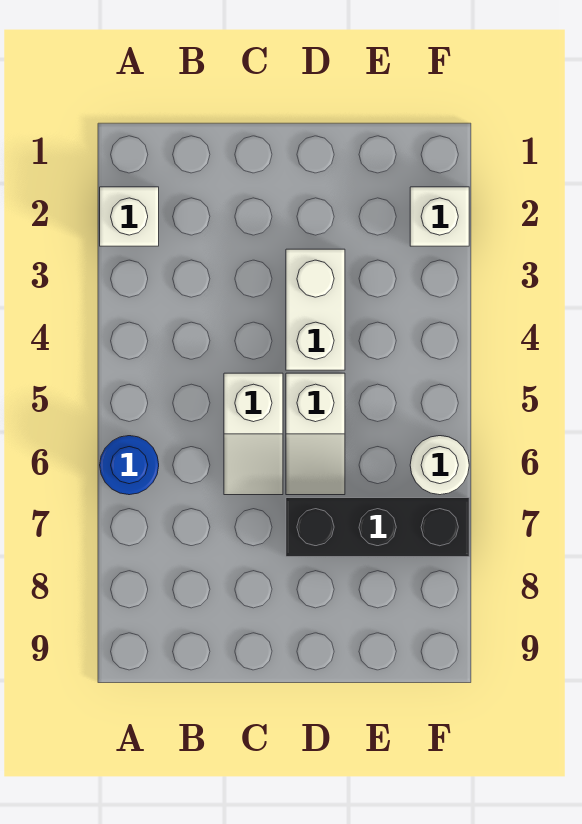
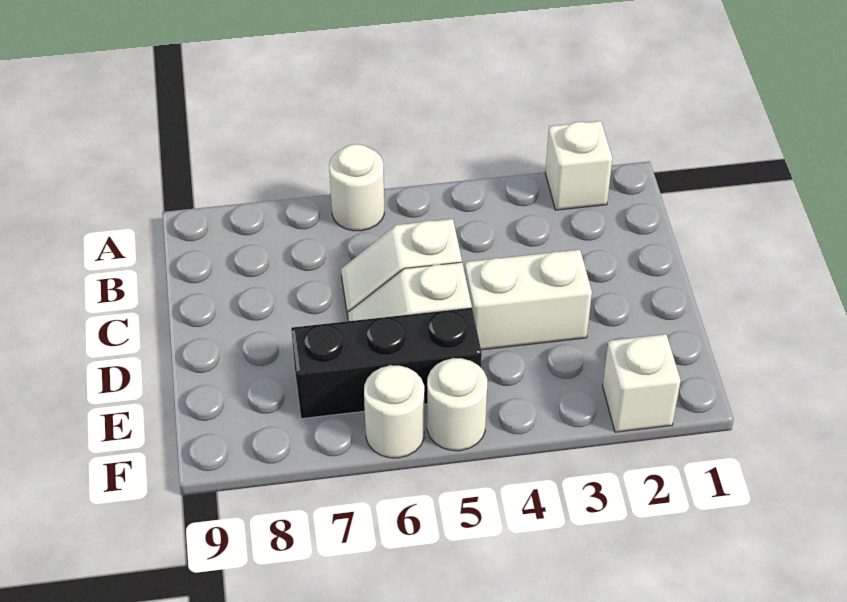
blue 1x1 round brick [100,436,159,495] -> white 1x1 round brick [329,144,384,231]
black 1x3 brick [286,498,469,557] -> black 1x3 brick turned to [291,308,482,419]
none -> white 1x1 round brick [427,358,487,451]

